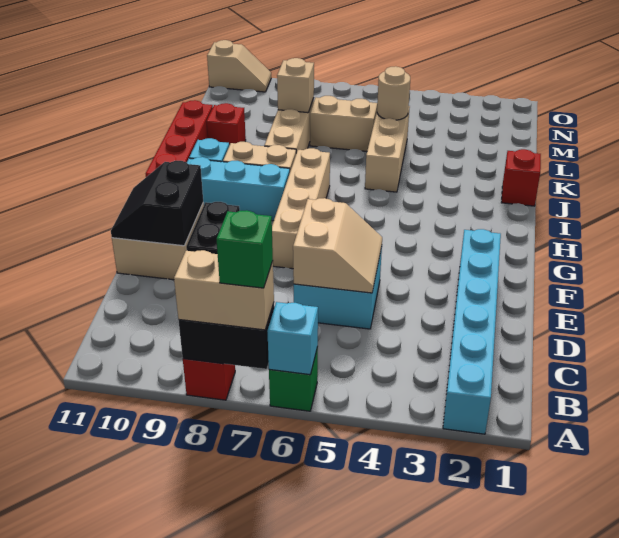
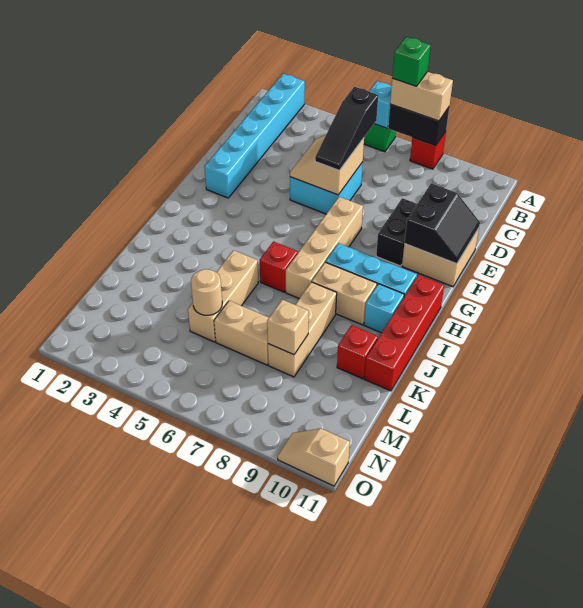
none -> black 1x3 slope [315,87,378,170]
red 1x1 brick [502,149,541,206] -> red 1x1 brick moved to [260,241,298,292]

